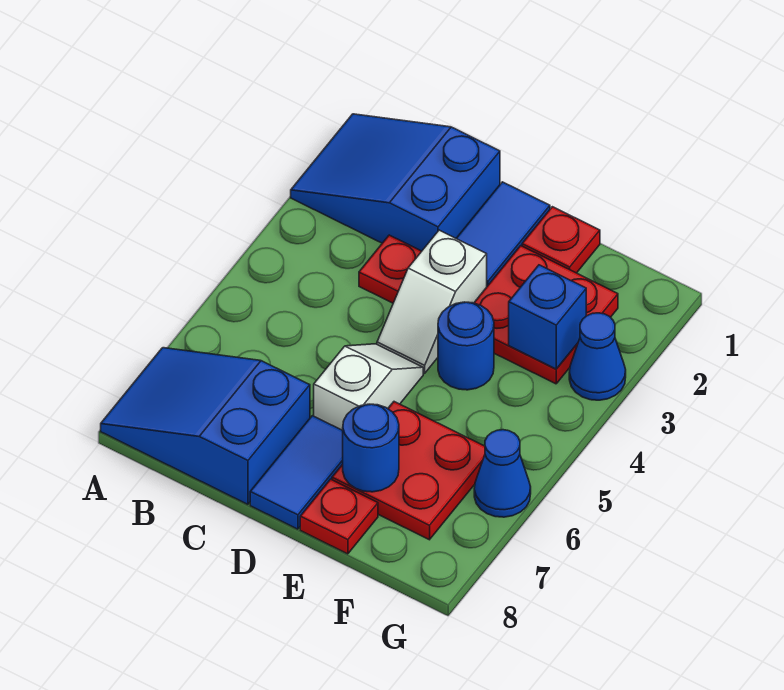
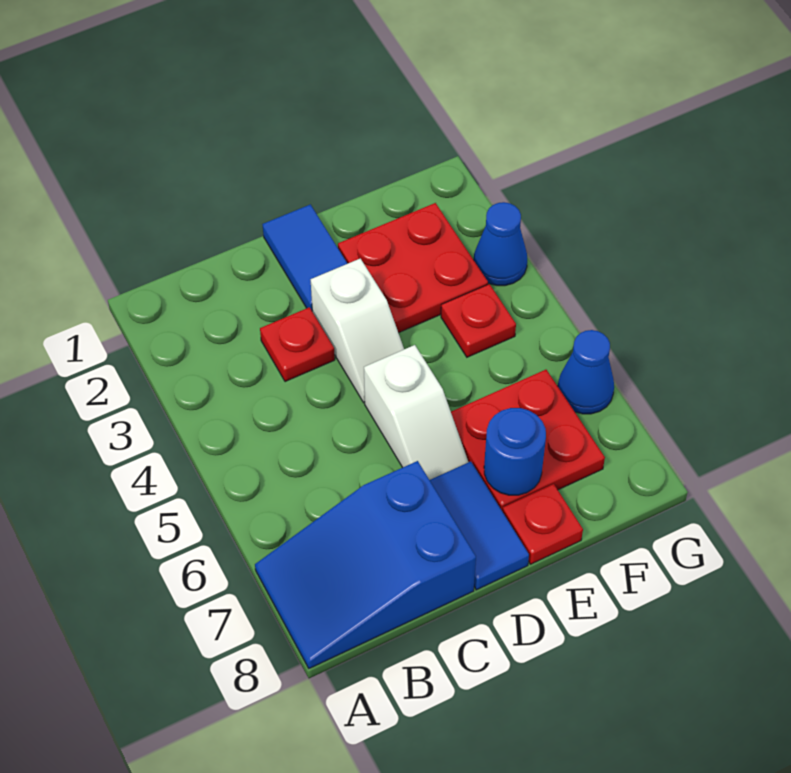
blue 2x3 slope [291,114,500,251] -> none
white 1x2 slope [314,344,423,430] -> white 1x2 slope turned to [364,345,468,480]
red 1x1 plate [522,207,600,273] -> red 1x1 plate moved to [441,284,516,357]
blue 1x1 round brick [438,302,494,390] -> none
blue 1x1 brick [509,265,586,369] -> none

